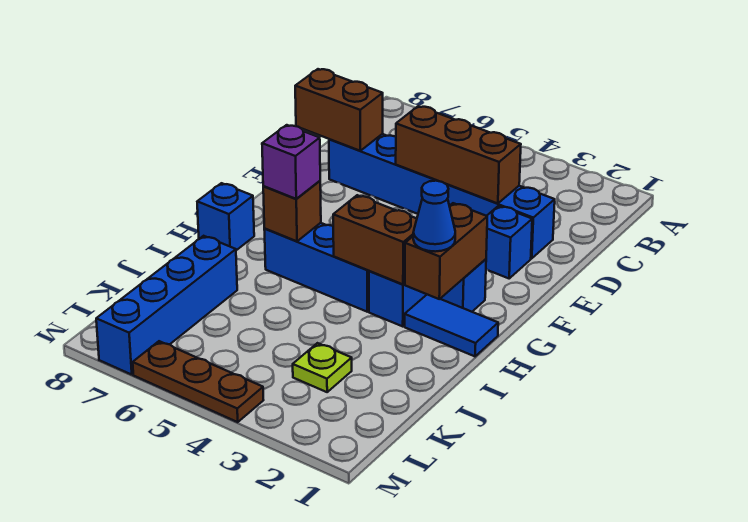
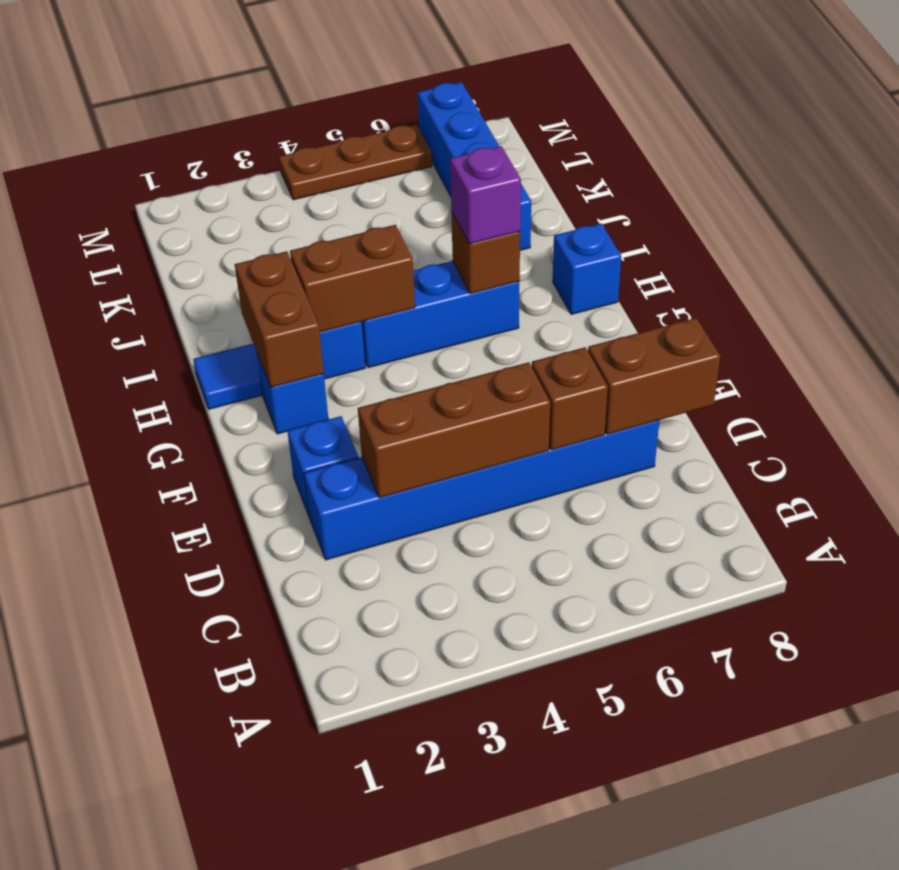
none -> brown 1x1 brick [532,347,608,450]
blue 1x1 cone [413,181,455,252] -> none
lime 1x1 plate [293,343,352,392] -> none

